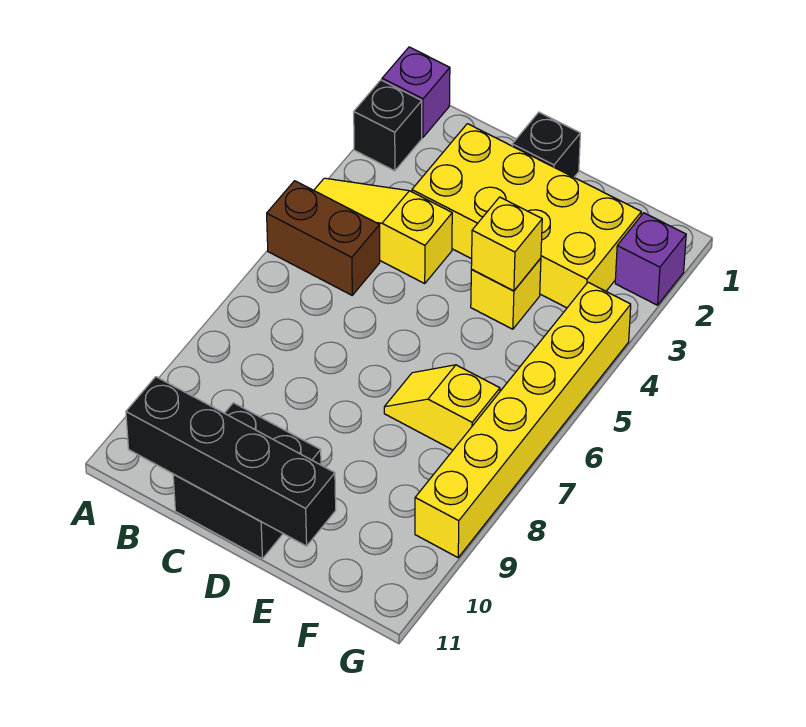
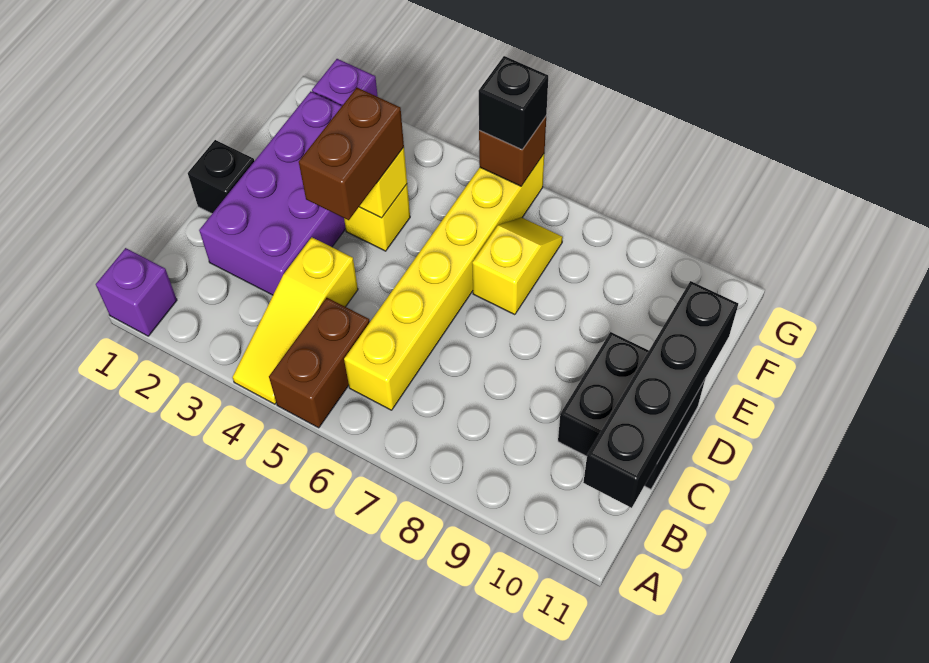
black 1x1 brick [354,80,422,171] -> black 1x1 brick moved to [479,56,548,149]
yellow 2x4 brick [412,124,641,308] -> purple 2x4 brick [199,91,346,295]
none -> brown 1x2 brick [299,88,404,220]
yellow 1x2 slope [384,365,500,450] -> yellow 1x2 slope turned to [472,217,563,315]
yellow 1x6 brick [415,282,631,557] -> yellow 1x6 brick turned to [344,154,544,410]
none -> brown 1x1 brick [479,117,546,186]

